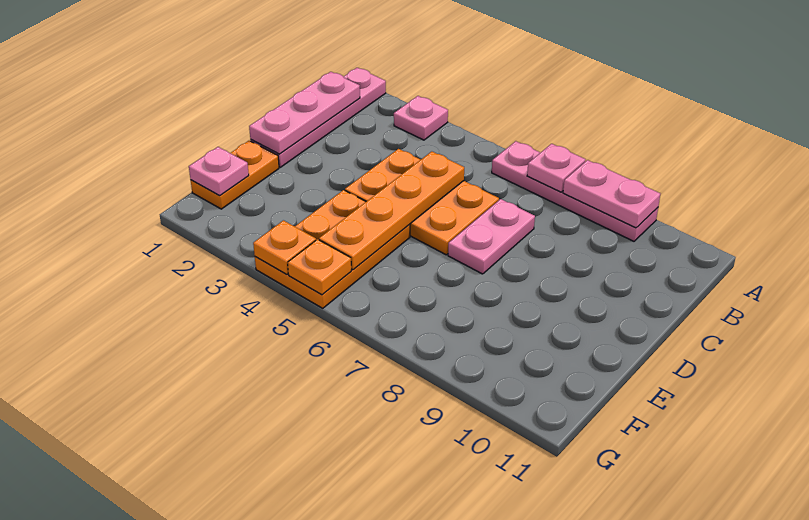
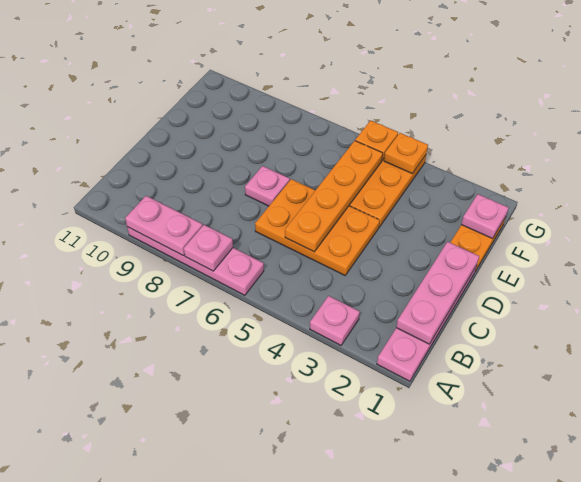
pink 1x2 plate [448,199,535,274] -> pink 1x1 plate [245,166,290,206]

